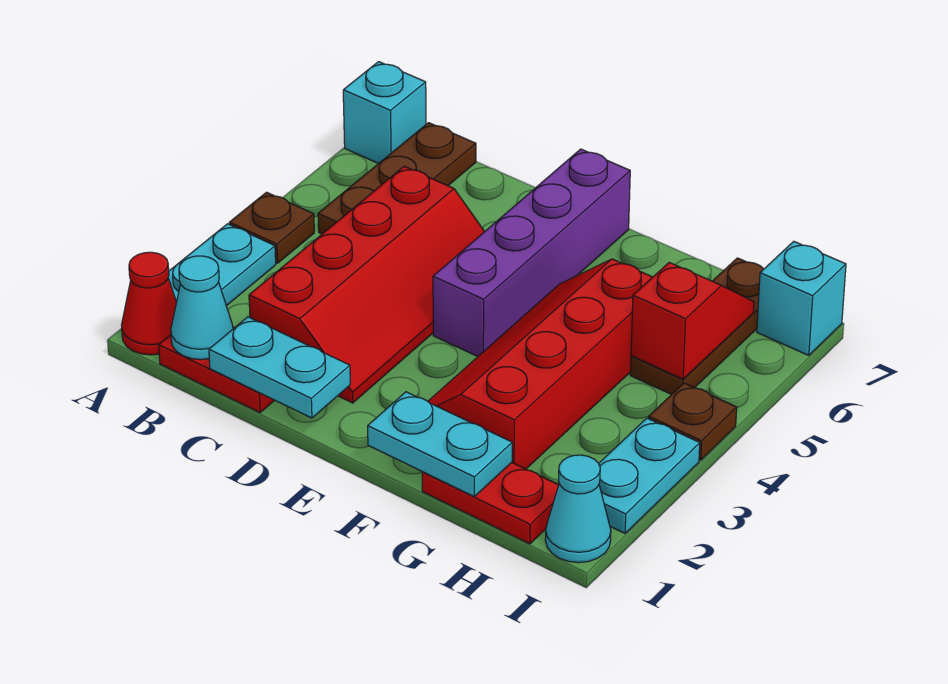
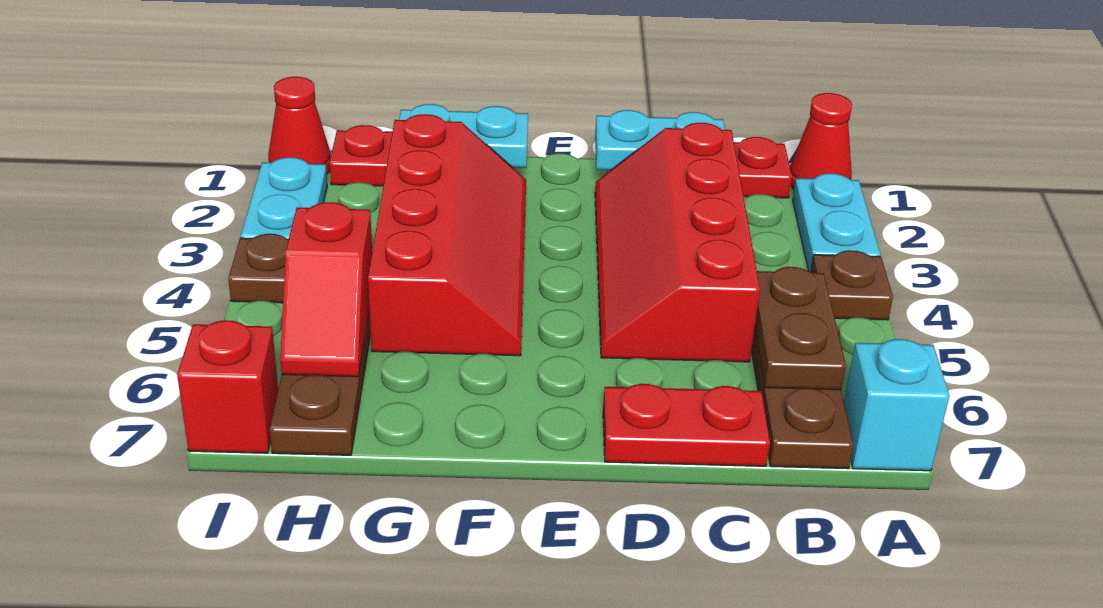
cyan 1x1 cone [171,256,233,360] -> none
none -> brown 1x2 plate [755,267,846,390]
none -> red 1x2 plate [603,384,770,466]
purple 1x4 brick [433,149,630,356] -> none
cyan 1x1 cone [545,455,611,563] -> red 1x1 cone [268,77,331,174]
cyan 1x1 brick [757,241,846,355] -> red 1x1 brick [177,320,278,453]

